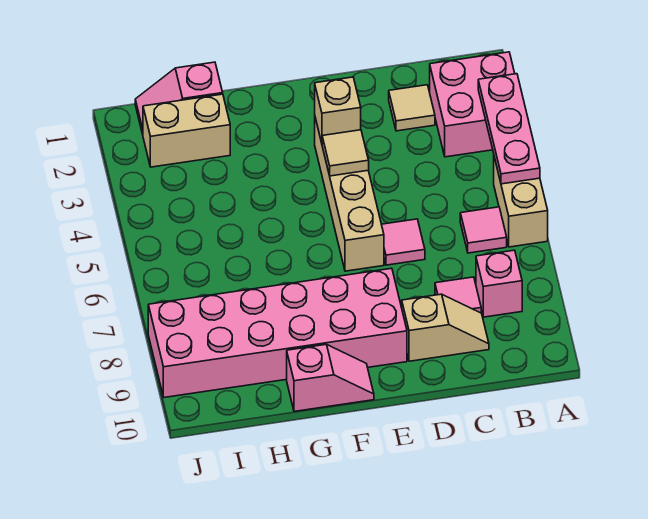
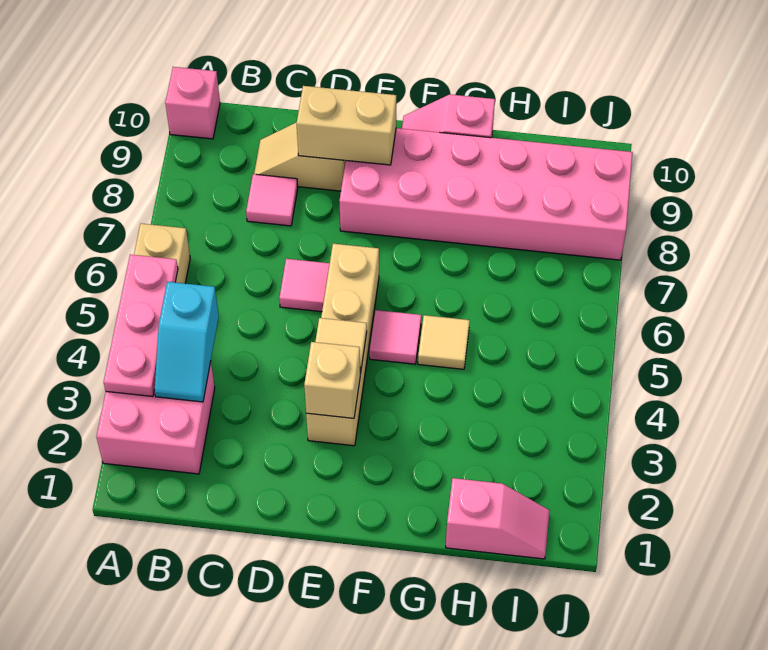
none -> cyan 1x2 slope [155,282,219,402]
pink 1x1 tile [460,207,507,253] -> pink 1x1 tile moved to [370,310,421,364]
pink 1x1 brick [476,250,522,317] -> pink 1x1 brick moved to [165,67,220,139]
tan 1x1 tile [389,85,435,131] -> tan 1x1 tile moved to [418,315,470,369]
tan 1x2 brick [143,94,230,167] -> tan 1x2 brick moved to [297,86,396,165]

